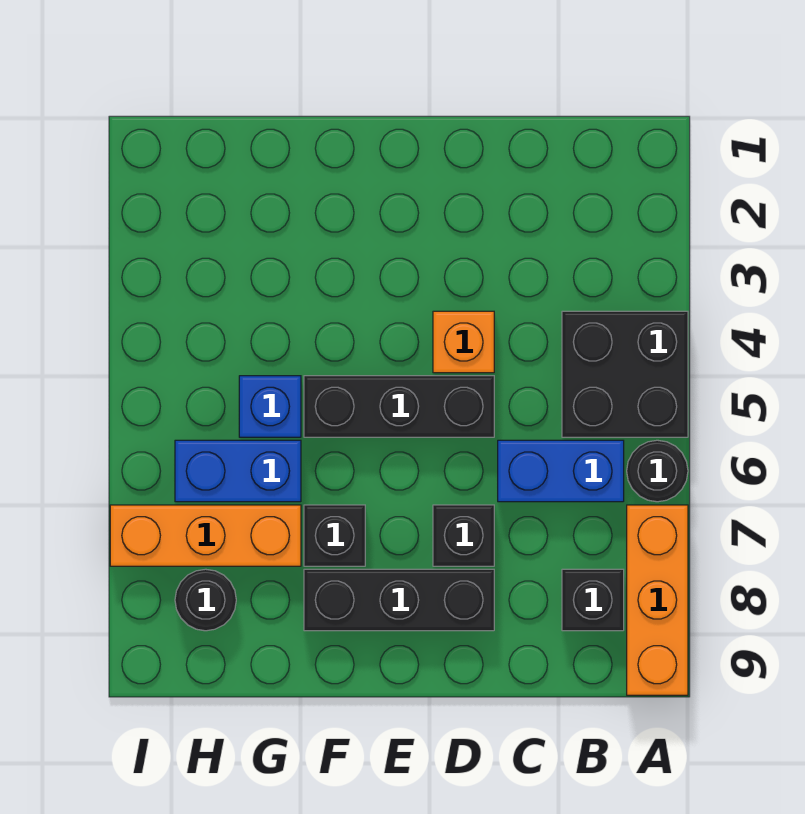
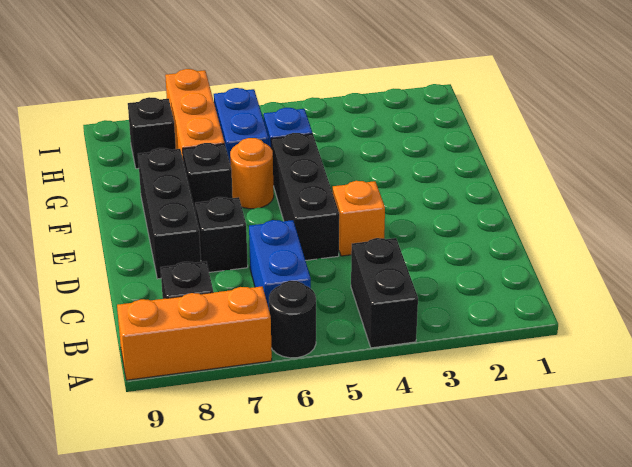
black 2x2 brick [562,311,688,437] -> black 1x2 brick [351,238,418,348]
none -> orange 1x1 round brick [230,138,274,209]
black 1x1 round brick [175,569,236,631] -> black 1x1 brick [128,97,176,169]

